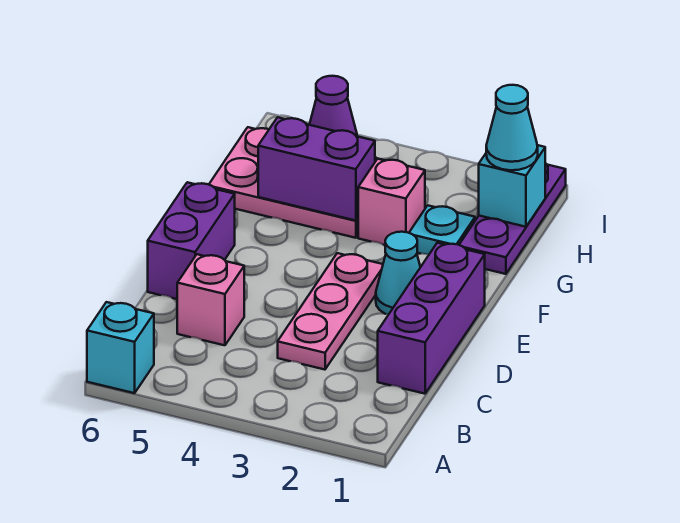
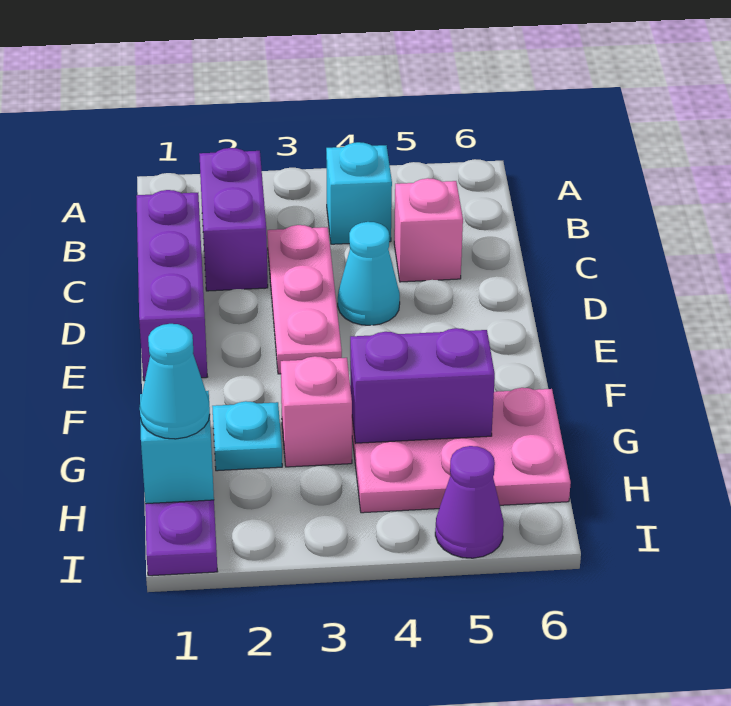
cyan 1x1 brick [87,302,154,393] -> cyan 1x1 brick moved to [326,142,392,244]
purple 1x2 brick [148,182,235,299] -> purple 1x2 brick moved to [199,148,268,291]
cyan 1x1 cone [376,232,420,315] -> cyan 1x1 cone moved to [338,222,400,325]

